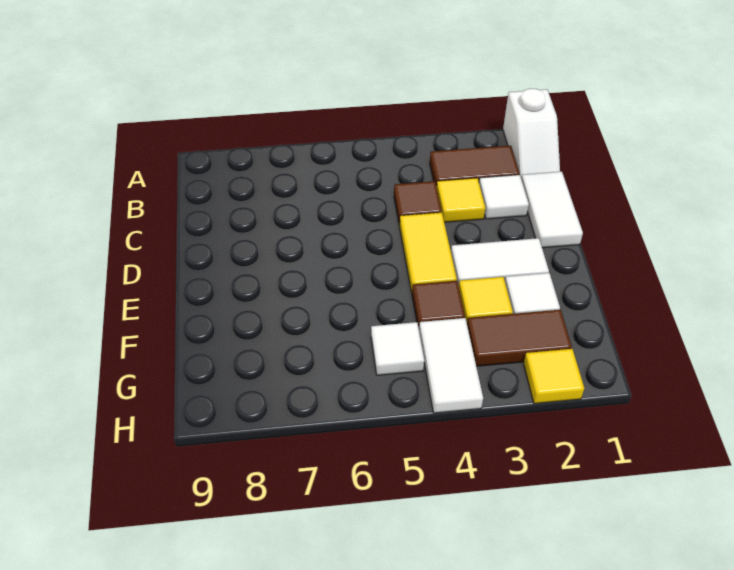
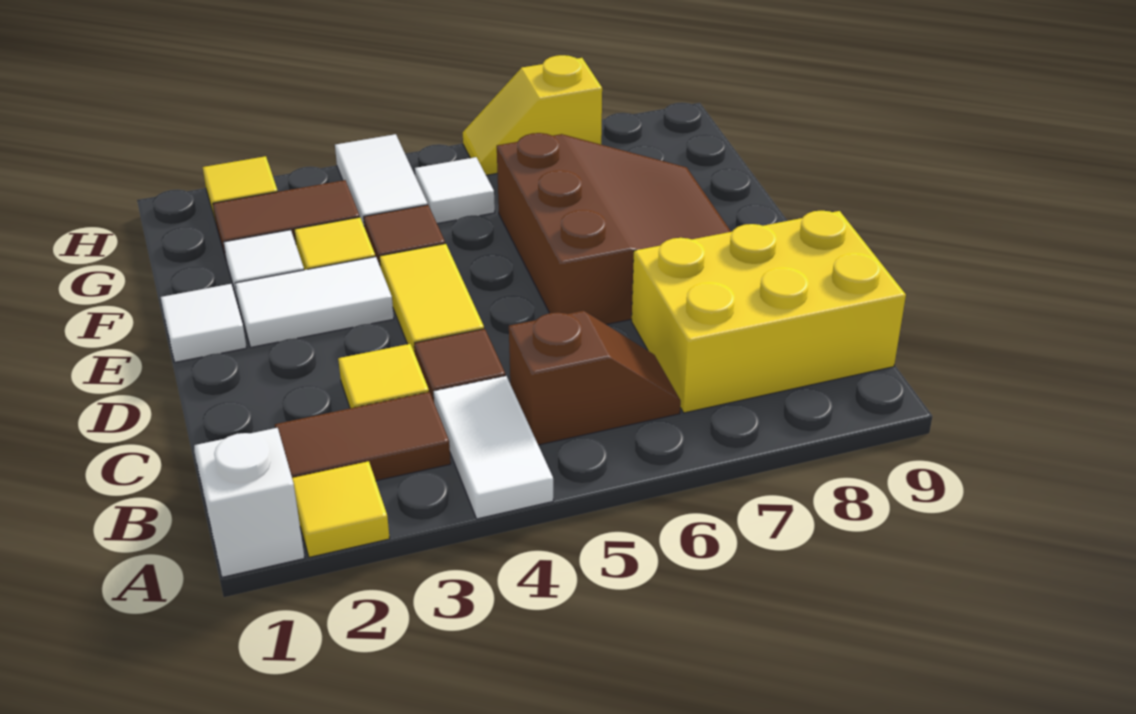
none -> yellow 1x1 tile [292,461,390,557]
none -> brown 1x2 slope [509,311,681,445]
none -> yellow 2x3 brick [632,211,906,413]
white 1x2 tile [521,172,583,248] -> white 1x2 tile moved to [433,376,553,519]
white 1x1 tile [479,175,529,219] -> white 1x1 tile moved to [161,284,247,362]
none -> brown 3x3 slope [497,133,731,325]
none -> yellow 1x2 slope [463,55,602,175]

